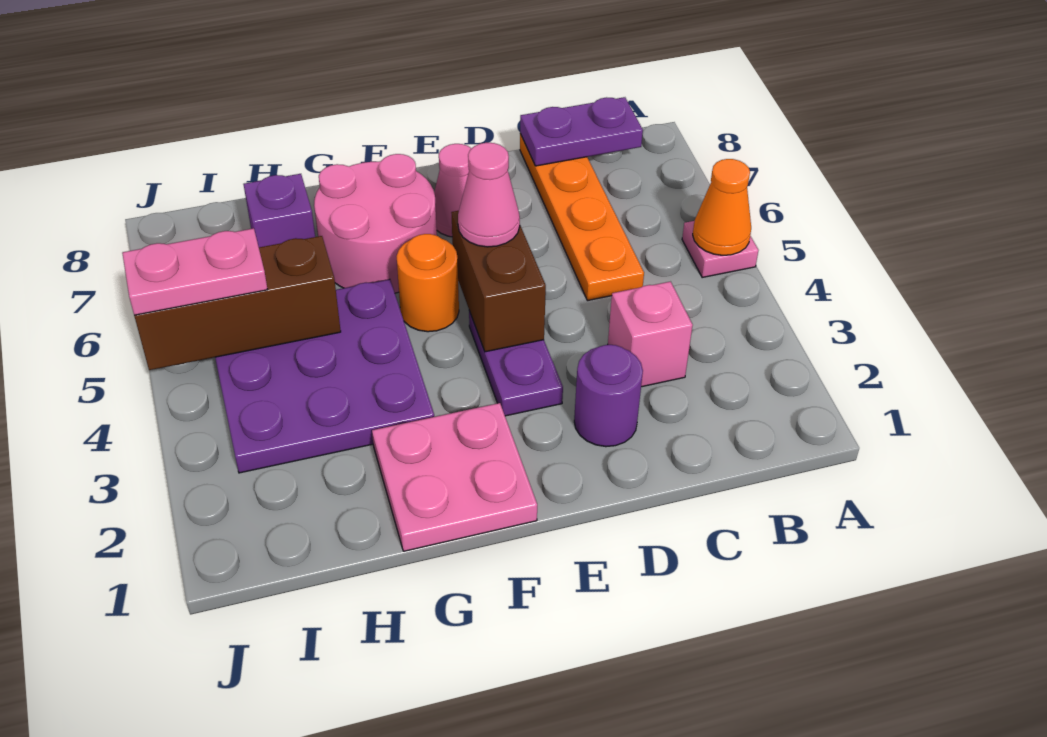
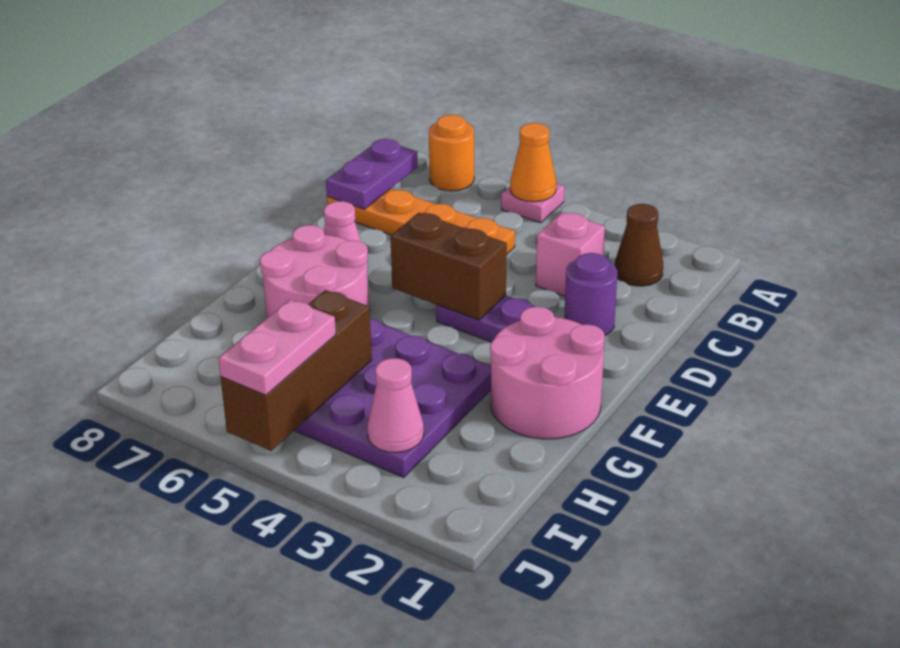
none -> brown 1x1 cone [615,204,663,286]
pink 1x1 cone [458,143,520,247] -> pink 1x1 cone moved to [367,358,424,453]
pink 2x2 plate [372,403,537,551] -> pink 2x2 round brick [490,307,605,439]
orange 1x1 round brick [396,234,459,332] -> orange 1x1 round brick moved to [429,115,474,191]
purple 1x1 brick [243,174,315,247] -> none

